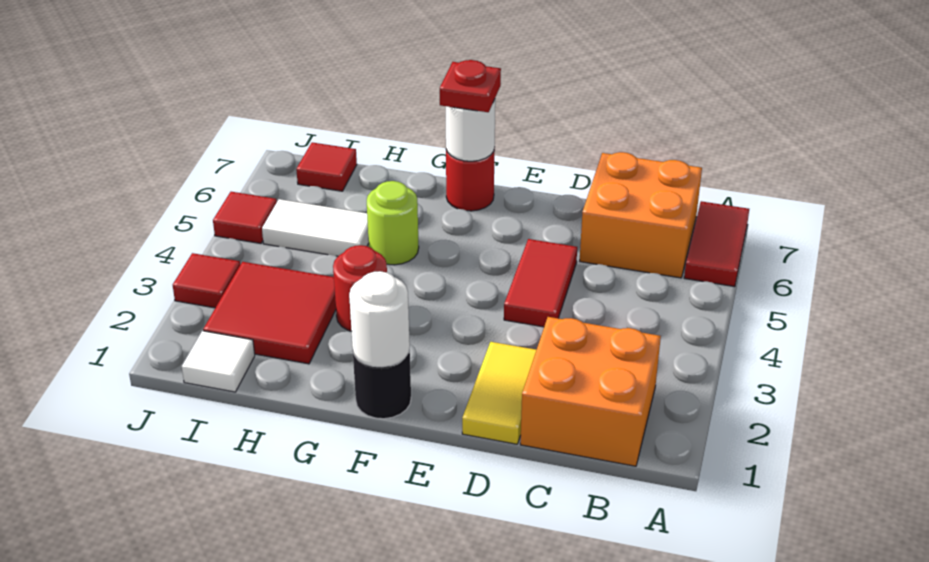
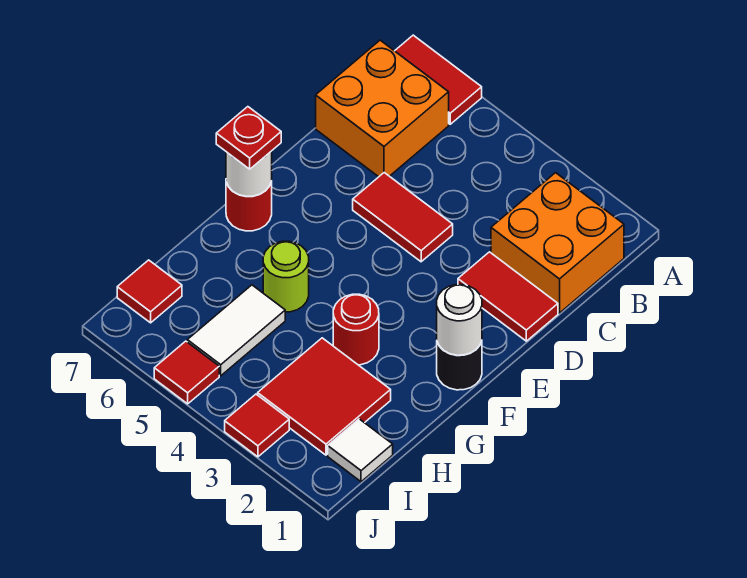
yellow 1x2 tile [462,342,536,444] -> red 1x2 tile [458,252,558,341]

